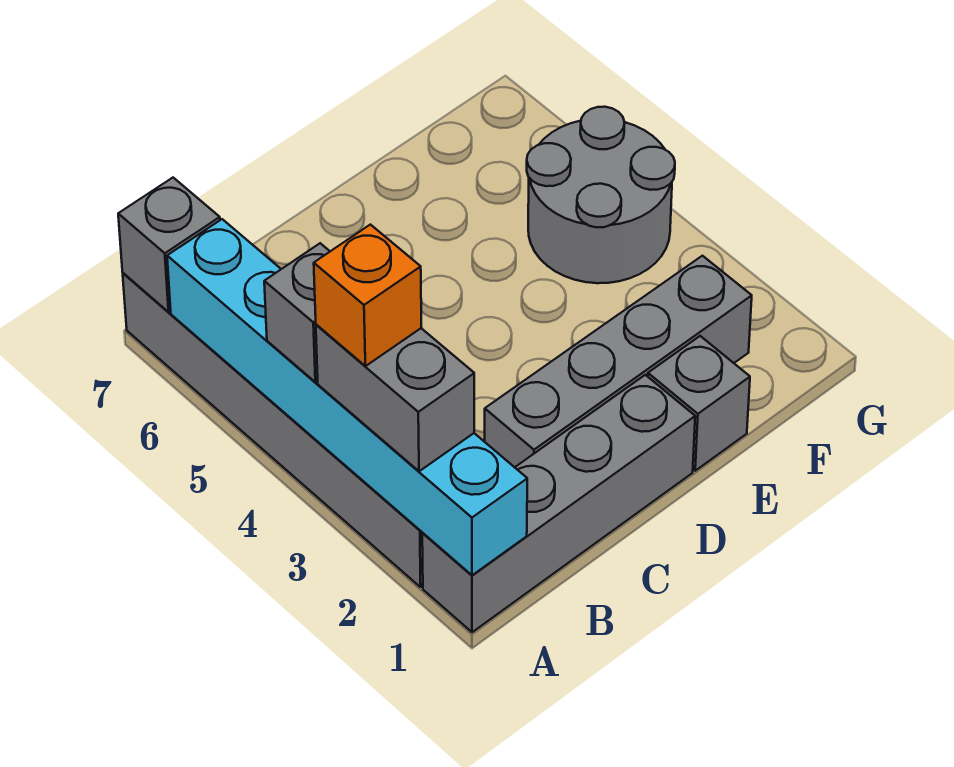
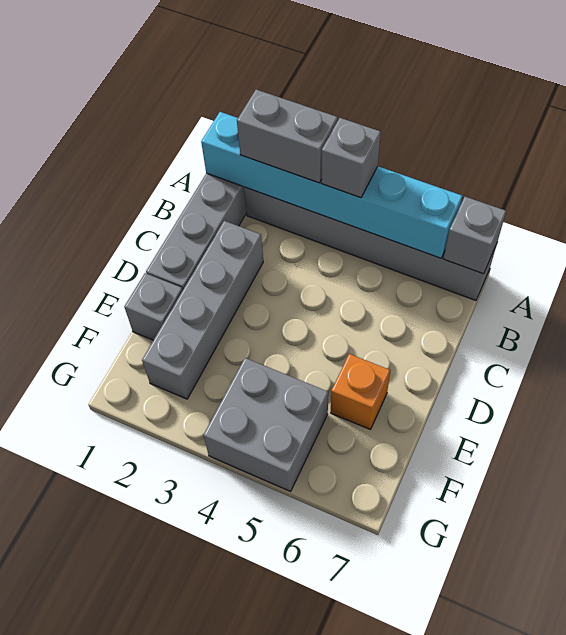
orange 1x1 brick [314,225,421,366] -> orange 1x1 brick moved to [331,354,390,430]
grey 2x2 round brick [527,107,675,283] -> grey 2x2 brick [203,358,328,491]

